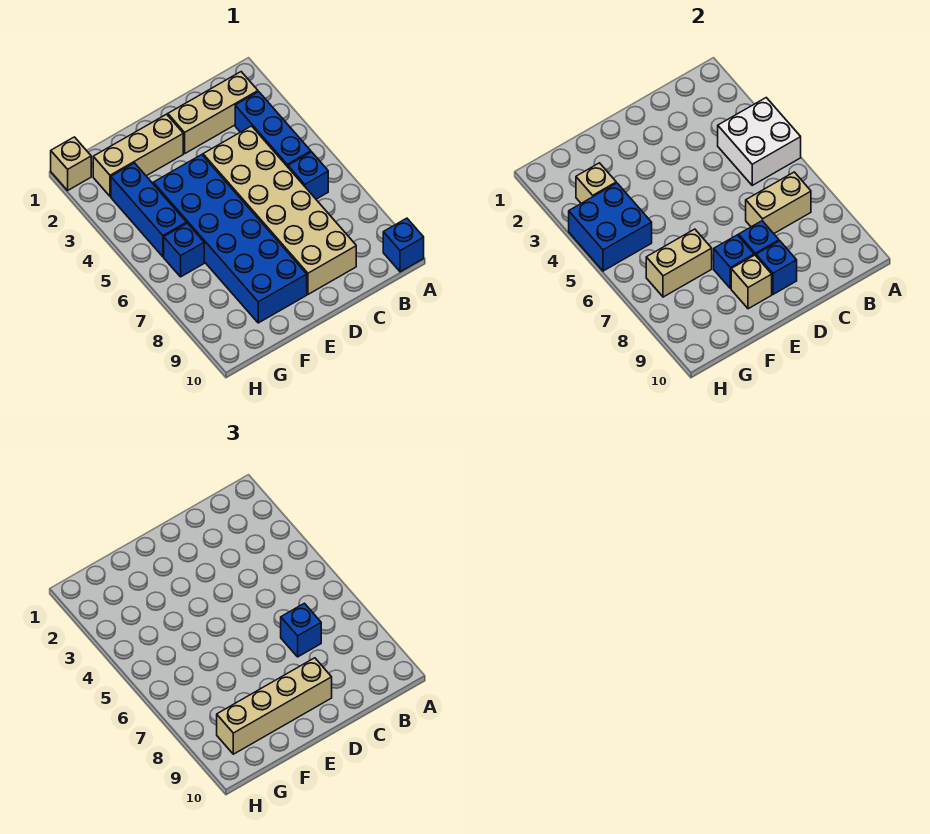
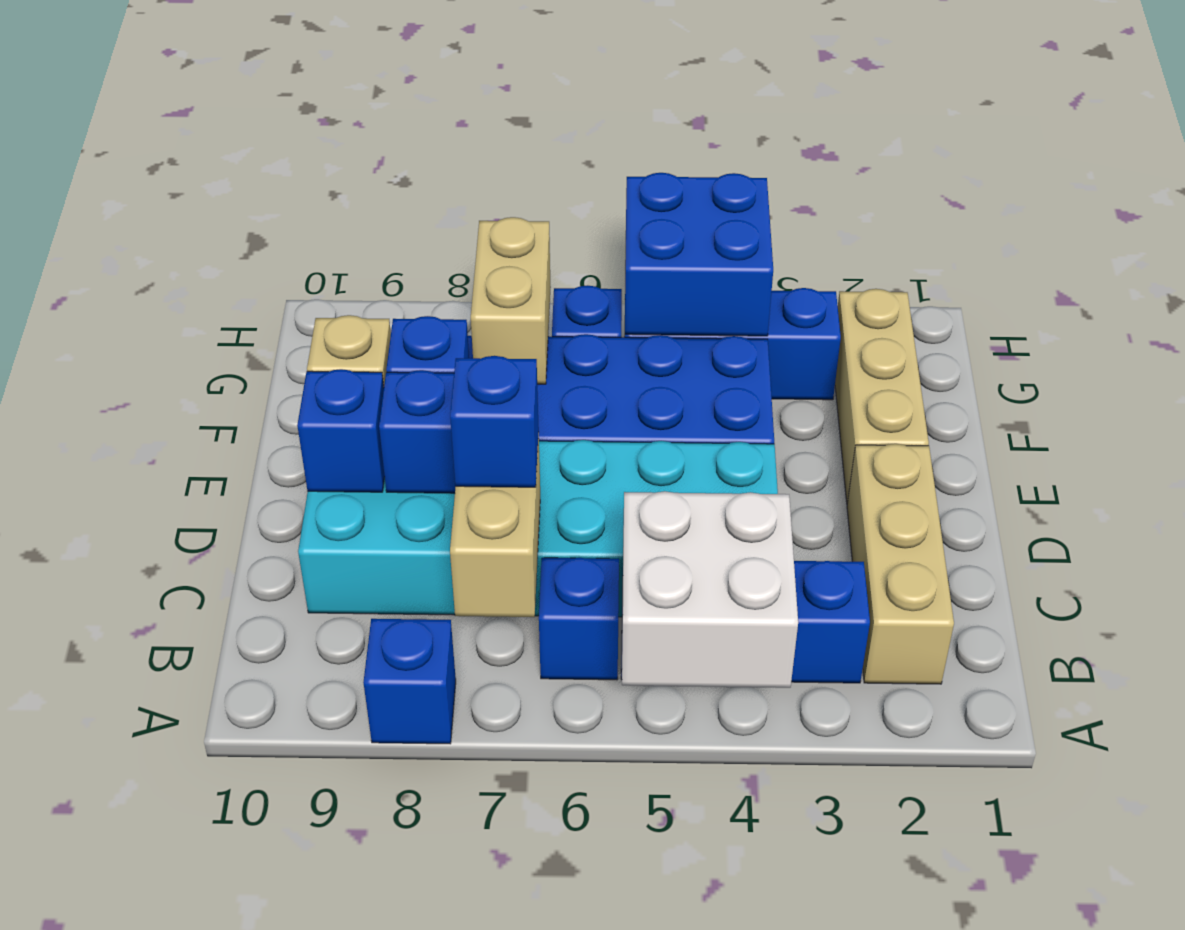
blue 1x1 brick [383,218,424,272] -> blue 1x1 brick moved to [363,619,456,744]
tan 2x6 brick [203,126,356,294] -> cyan 2x6 brick [298,440,778,617]
tan 1x4 brick [217,658,332,754] -> none
tan 1x1 brick [576,163,616,203] -> none
tan 1x1 brick [51,137,91,190] -> none

